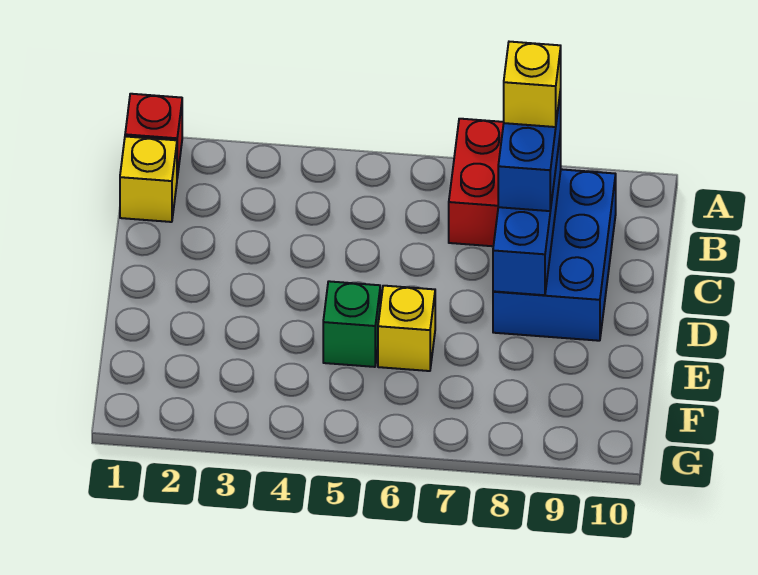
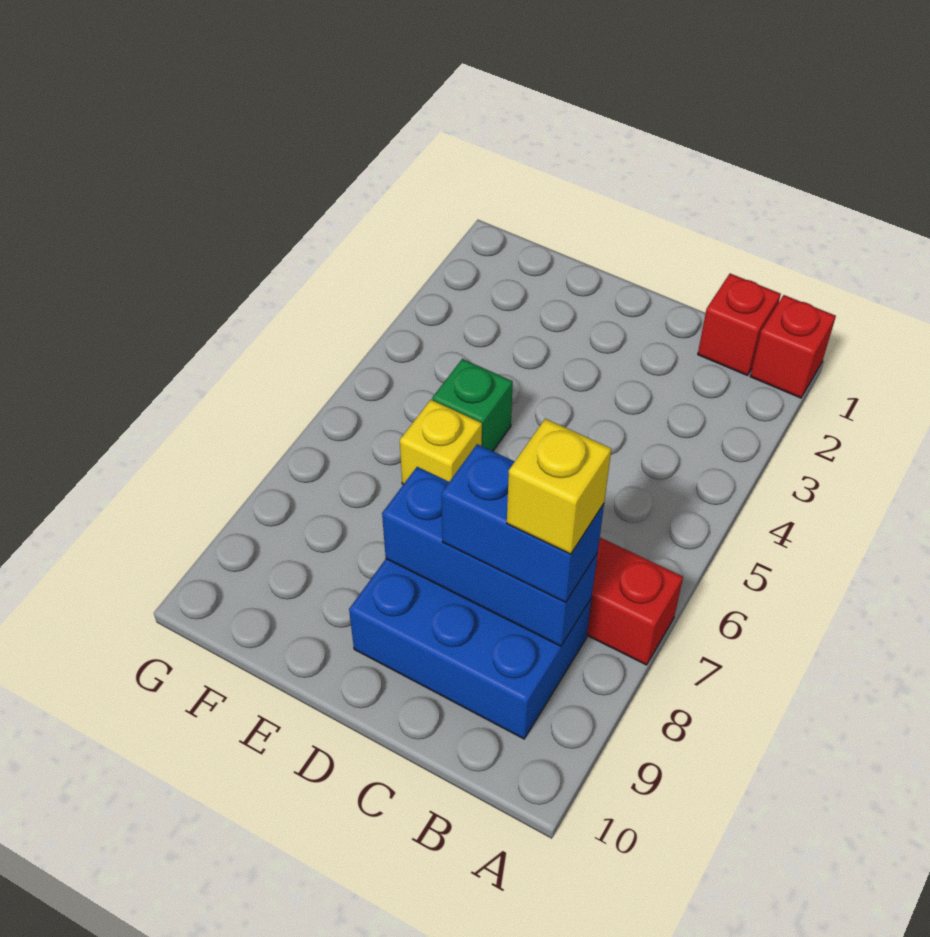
yellow 1x1 brick [120,136,177,222] -> red 1x1 brick [698,274,781,375]

